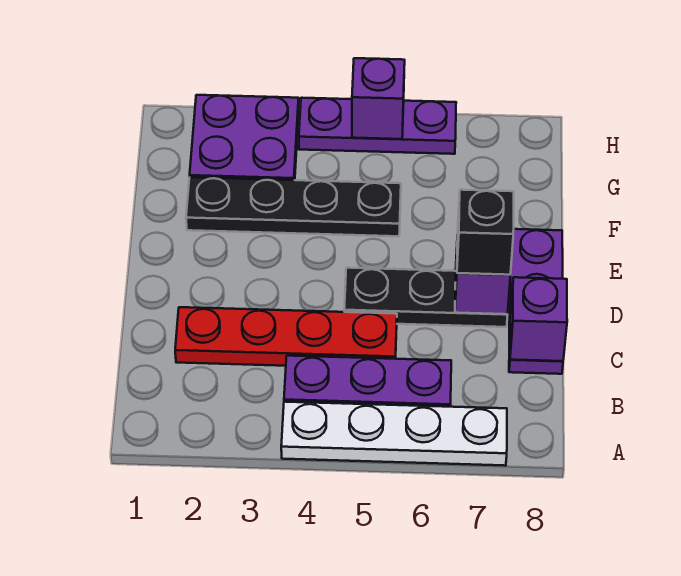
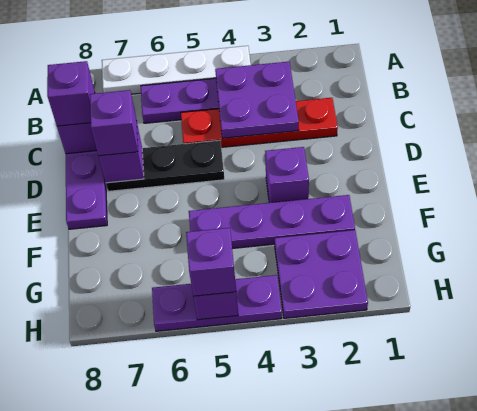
none -> purple 2x2 plate [215,62,299,138]
none -> purple 1x1 brick [47,61,95,126]
black 1x1 brick [457,190,514,275] -> purple 1x1 brick [90,90,138,156]
none -> purple 1x1 brick [265,147,309,203]
black 1x4 plate [186,177,401,236] -> purple 1x4 plate [189,195,355,248]
none -> purple 1x1 brick [186,228,236,296]

